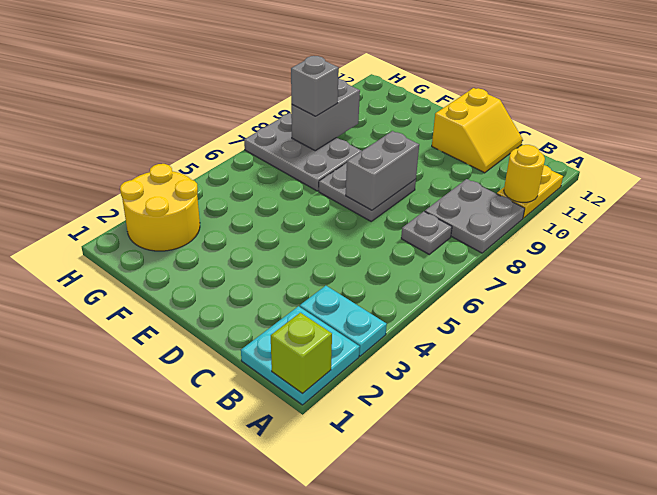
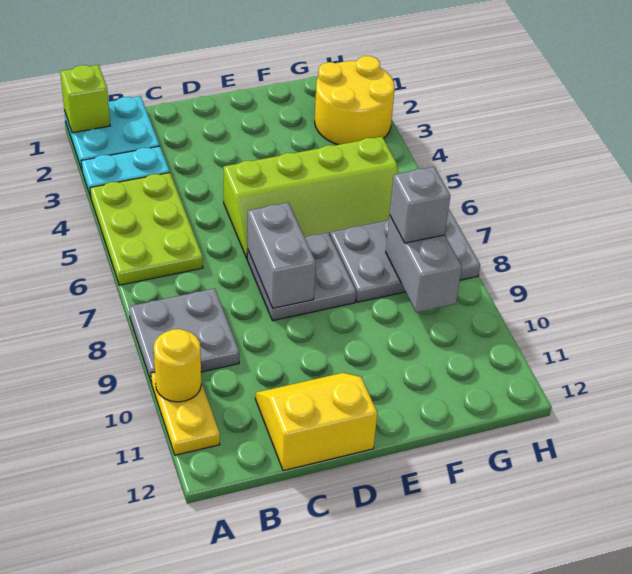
none -> lime 2x3 plate [90,173,203,285]
grey 1x1 plate [401,211,452,254] -> none
yellow 2x2 slope [432,88,522,173] -> yellow 2x2 slope turned to [255,373,377,471]
none -> lime 2x4 slope [224,137,399,258]

